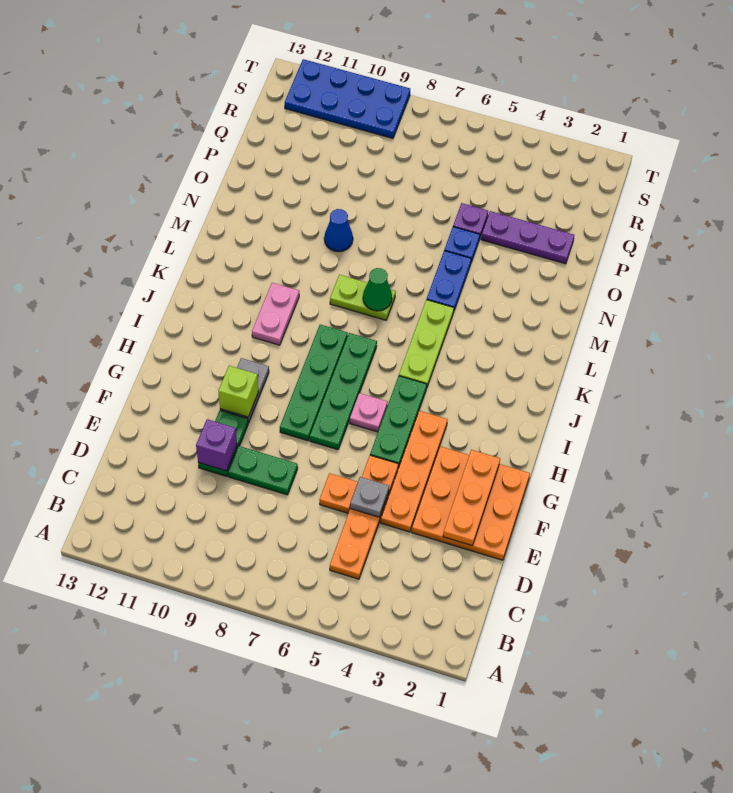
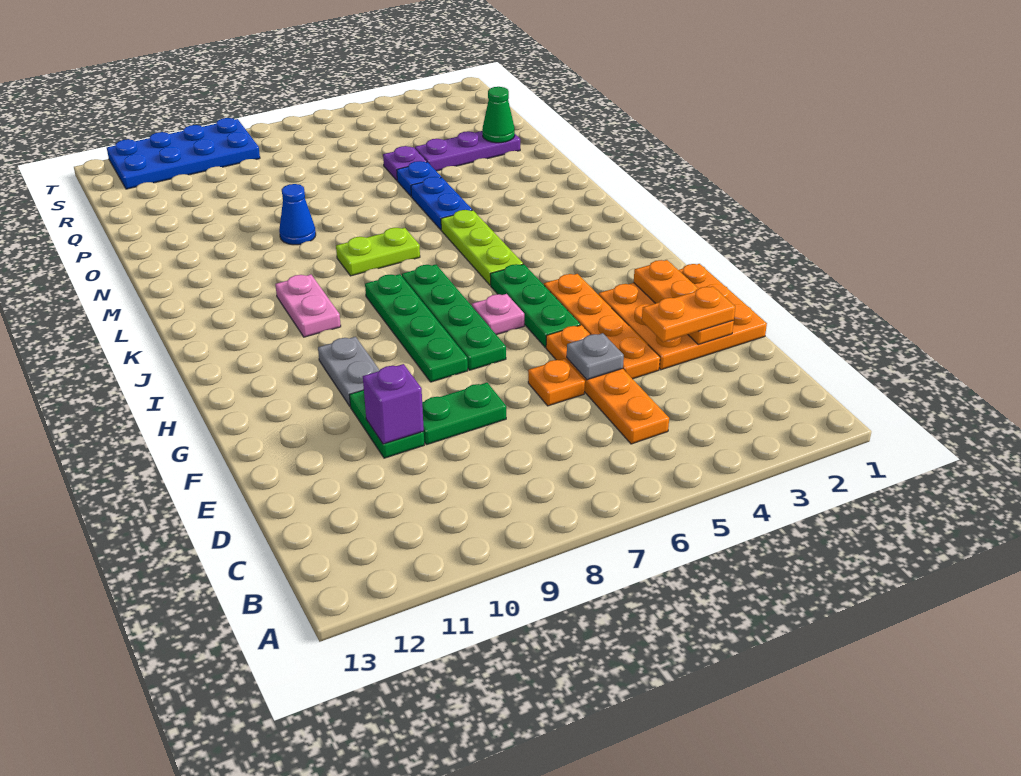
none -> orange 1x2 plate [642,286,735,342]
lime 1x1 brick [218,366,258,417] -> none
green 1x1 cone [363,268,392,311] -> green 1x1 cone moved to [482,87,515,143]

